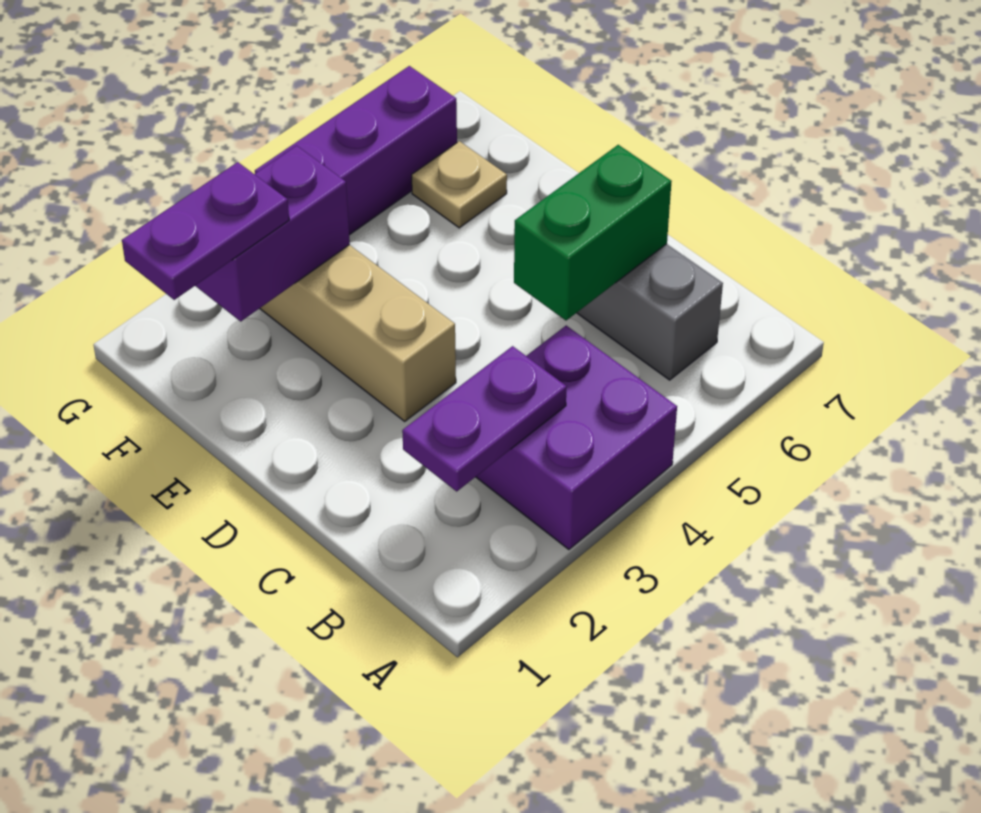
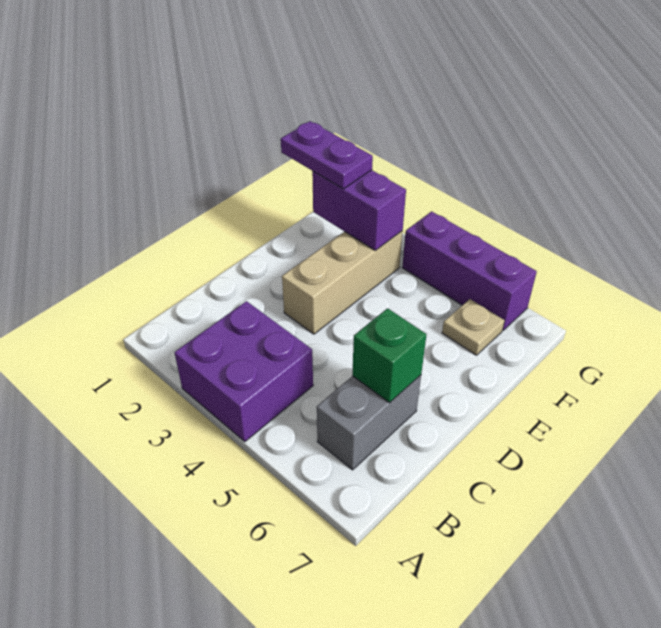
purple 1x2 plate [402,346,567,491] -> none
green 1x2 brick [514,145,672,320] -> green 1x1 brick [352,308,427,403]

